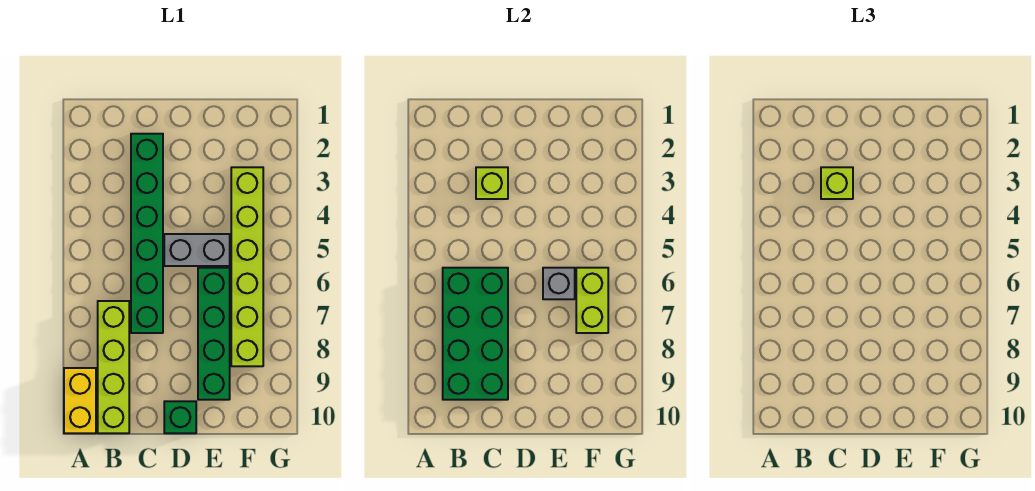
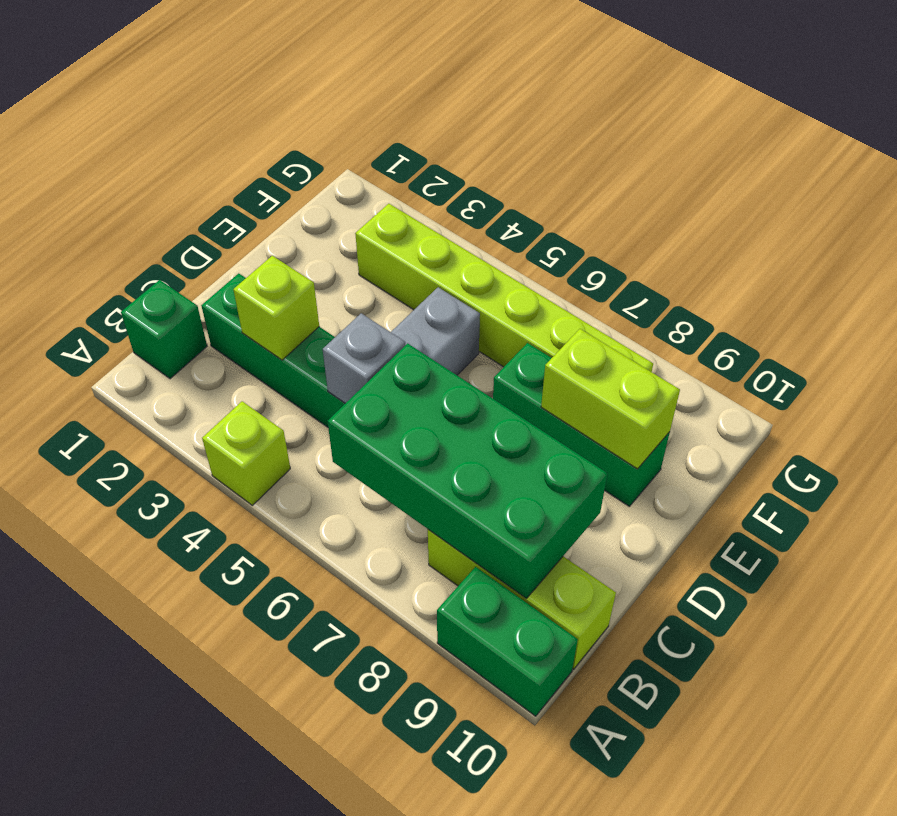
yellow 1x2 brick [64,368,96,433] -> green 1x2 brick [437,567,578,716]
lime 1x4 brick [98,301,129,433] -> lime 1x3 brick [428,529,616,669]
lime 1x1 brick [821,167,853,199] -> lime 1x1 brick moved to [202,401,290,505]
green 1x1 brick [164,401,196,433] -> green 1x1 brick moved to [121,280,207,379]
green 1x4 brick [198,268,230,400] -> green 1x3 brick [493,343,670,507]
grey 1x1 brick [543,268,575,299] -> grey 1x1 brick moved to [323,313,405,403]
lime 1x2 brick [576,268,608,333] -> lime 1x2 brick moved to [541,329,680,469]

